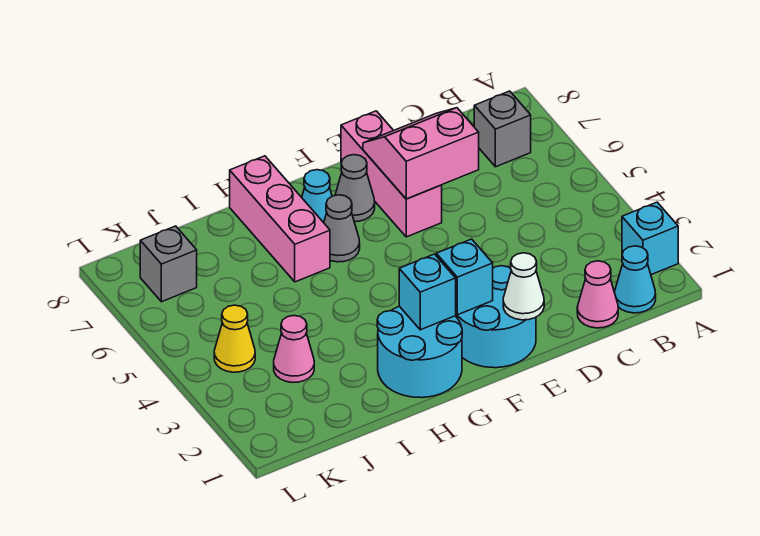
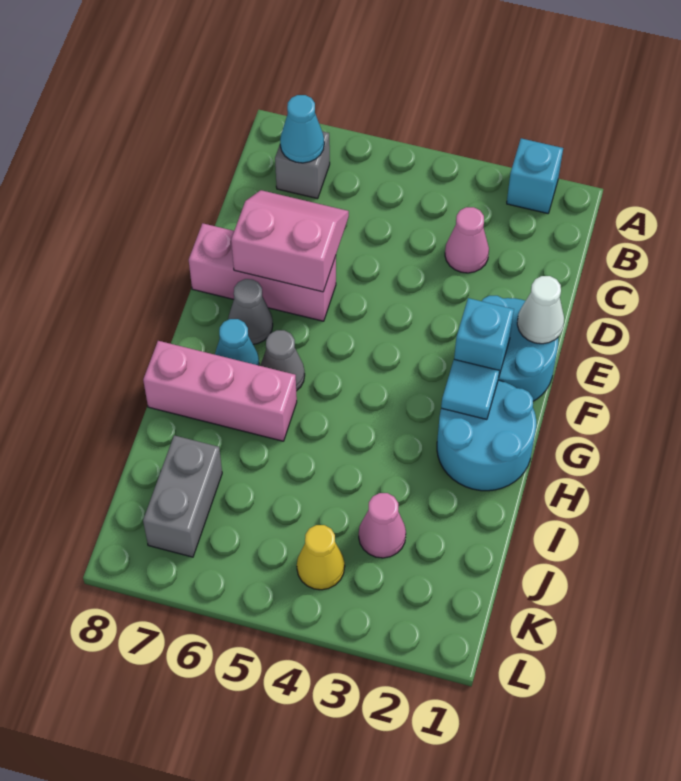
cyan 1x1 cone [615,246,656,313] -> cyan 1x1 cone moved to [280,95,324,163]
pink 1x1 cone [577,261,618,328] -> pink 1x1 cone moved to [445,207,489,273]
pink 2x2 slope [363,108,479,199] -> pink 2x2 slope turned to [231,190,349,292]
cyan 1x1 brick [399,254,456,330] -> cyan 1x1 tile [441,359,499,419]
grey 1x1 brick [140,226,197,302] -> grey 1x2 brick [143,435,222,557]

